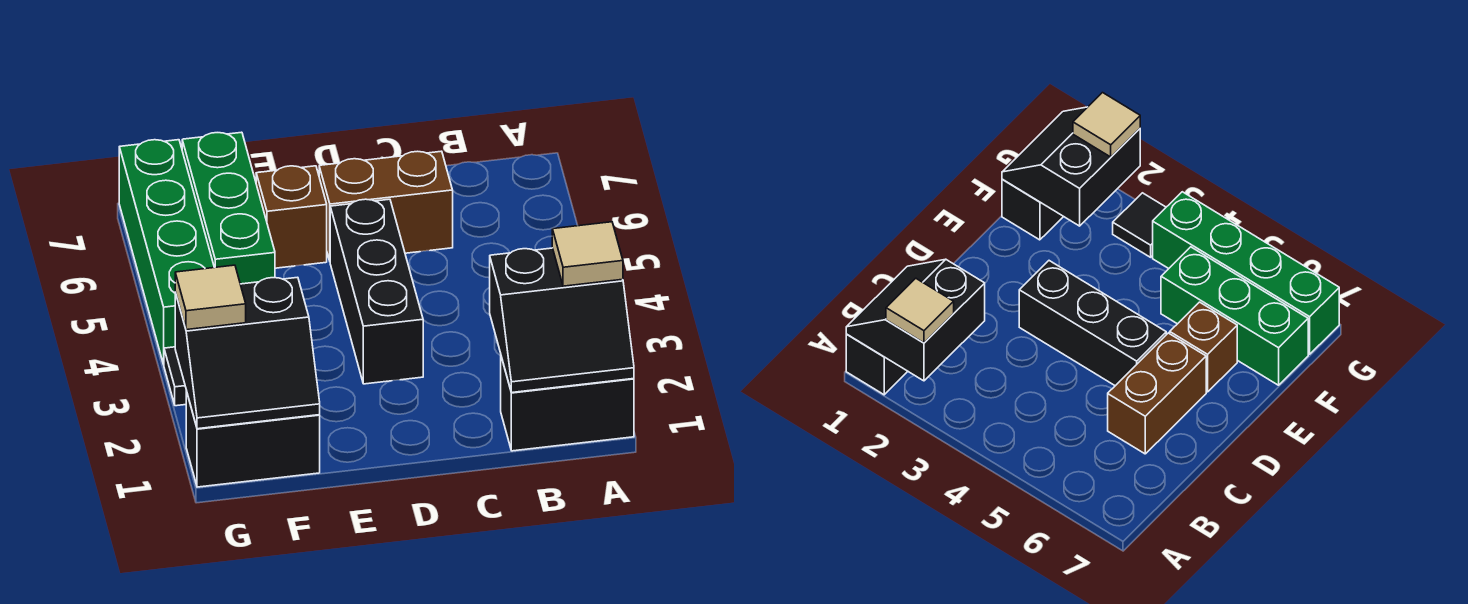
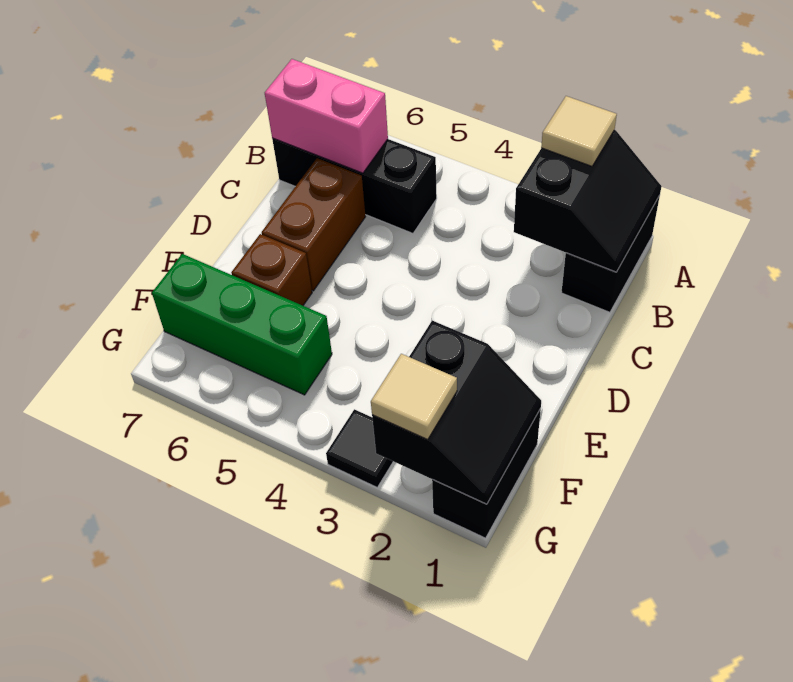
none -> pink 1x2 brick [265,59,388,173]
black 1x3 brick [330,199,423,384] -> black 1x3 brick moved to [272,138,437,233]
green 1x4 brick [119,140,214,365] -> none

